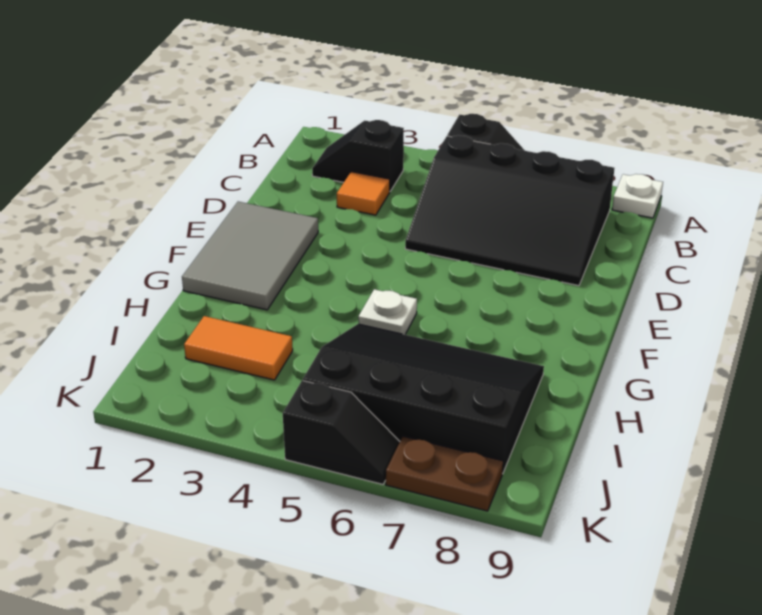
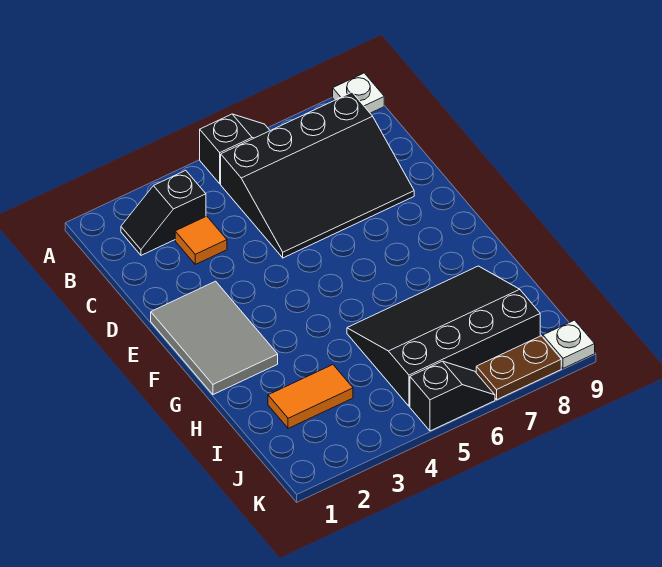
white 1x1 plate [358,289,417,335] -> white 1x1 plate moved to [543,320,595,368]

